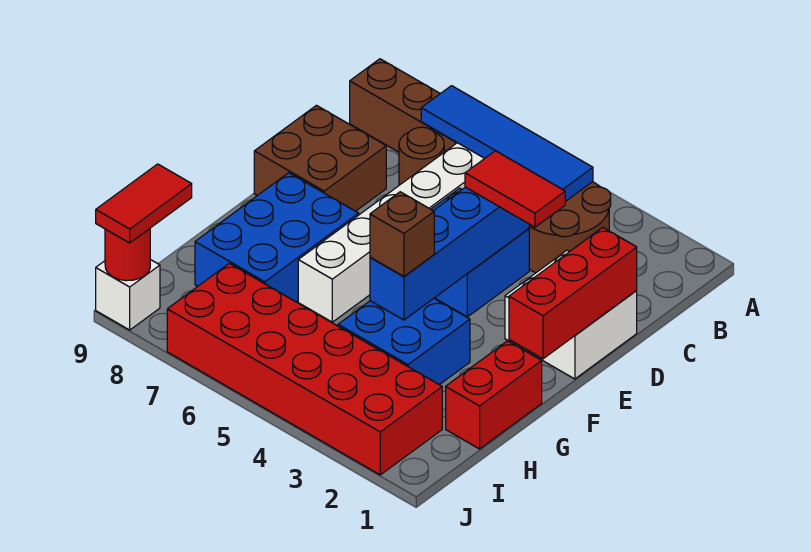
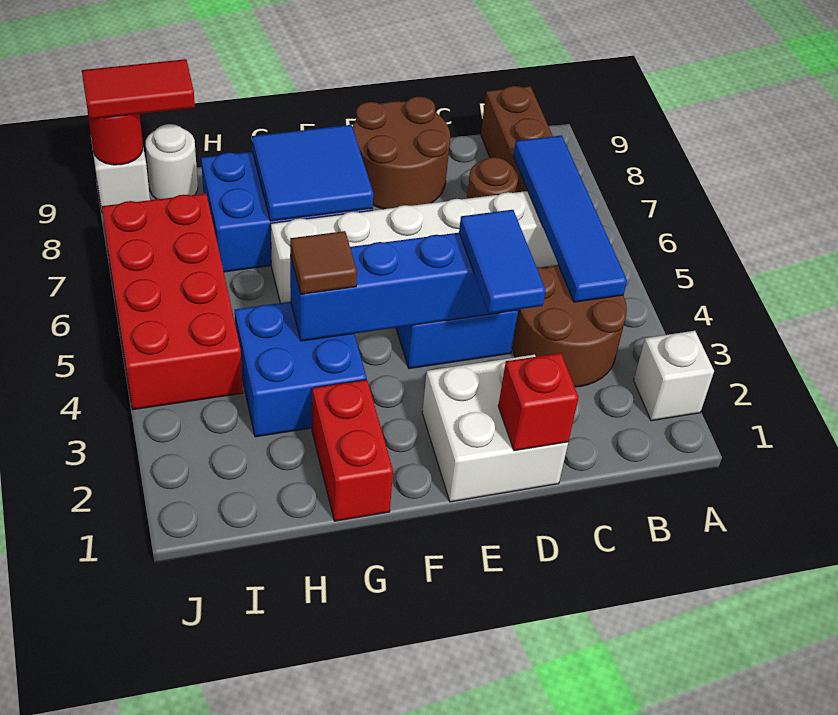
none -> white 1x1 brick [634,331,714,421]
red 1x3 brick [509,227,637,359] -> red 1x1 brick [498,353,579,451]
red 1x2 tile [465,151,565,227] -> blue 1x2 tile [459,210,546,314]
brown 2x2 brick [254,105,386,211] -> brown 2x2 round brick [353,96,450,209]
none -> blue 2x2 tile [252,125,373,221]
red 1x2 brick [446,341,542,449] -> red 1x2 brick turned to [312,380,393,521]
brown 1x1 brick [370,192,434,276] -> brown 1x1 tile [290,231,357,294]
red 2x6 brick [167,263,442,475] -> red 2x4 brick [102,194,243,410]
none -> white 1x1 round brick [146,124,198,199]

